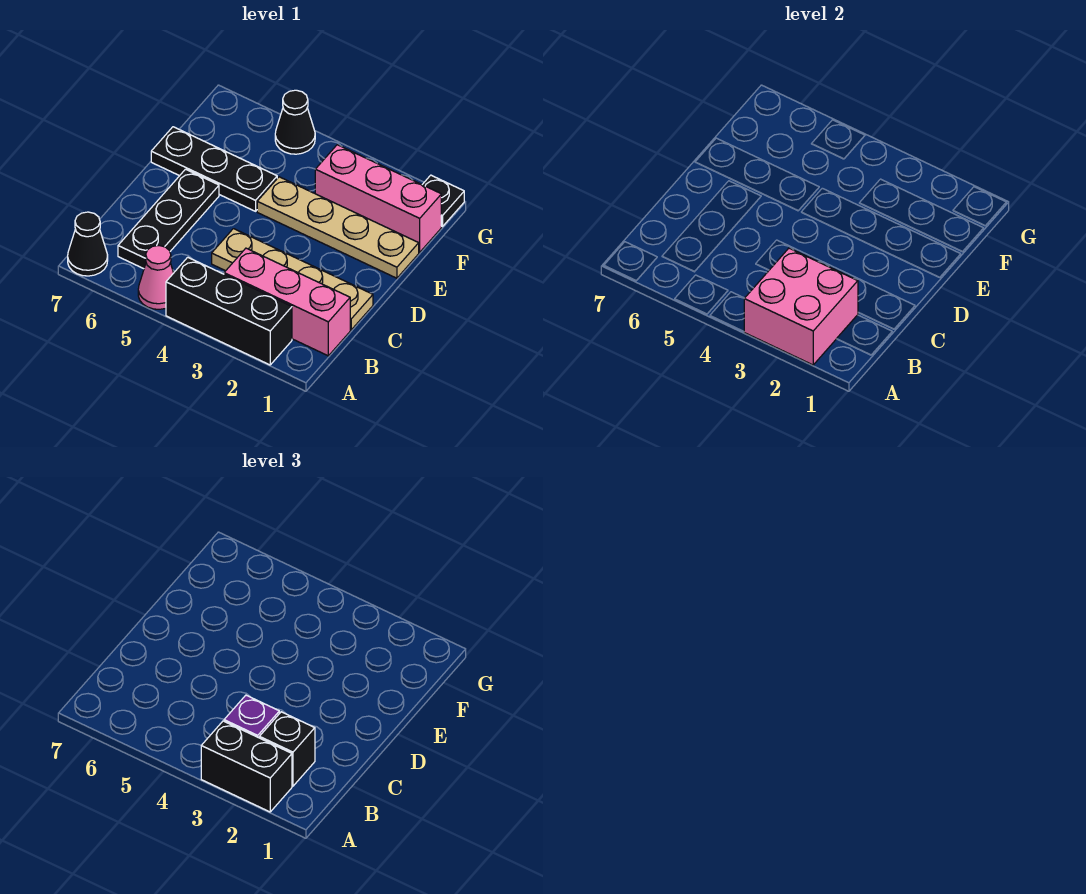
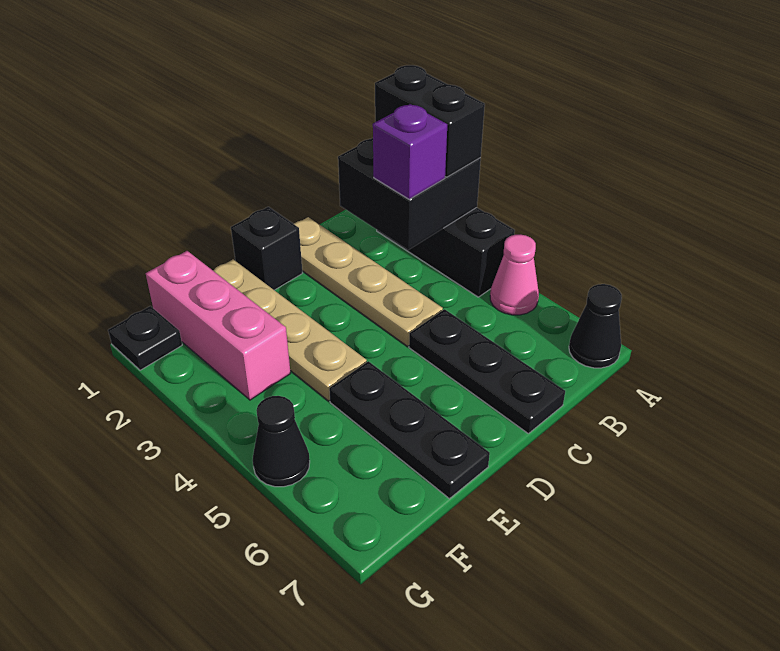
pink 2x2 brick [744,248,858,365] -> black 2x2 brick [338,138,481,250]
pink 1x3 brick [224,248,350,356] -> none
black 1x1 brick [259,712,315,786] -> black 1x1 brick moved to [231,207,302,290]
black 1x3 plate [118,169,219,269] -> black 1x3 plate turned to [409,309,565,434]

